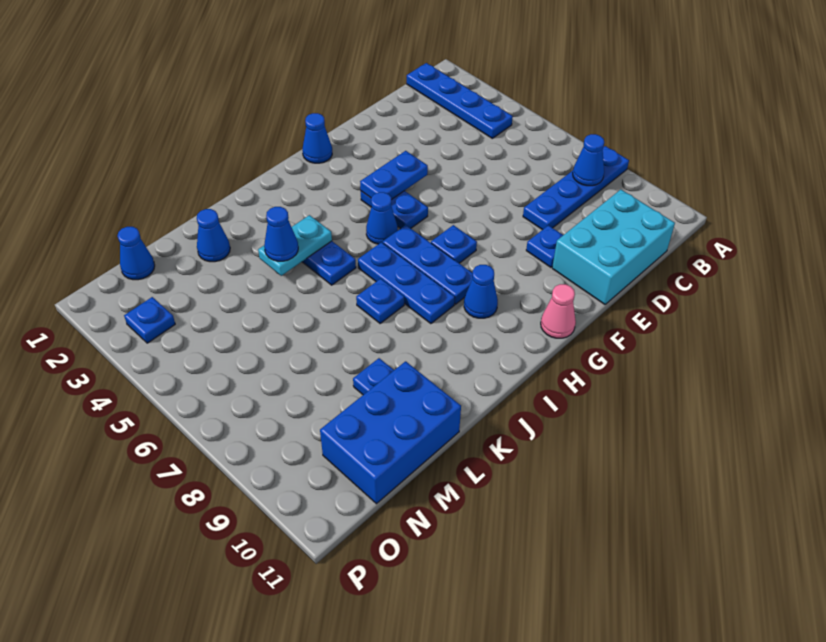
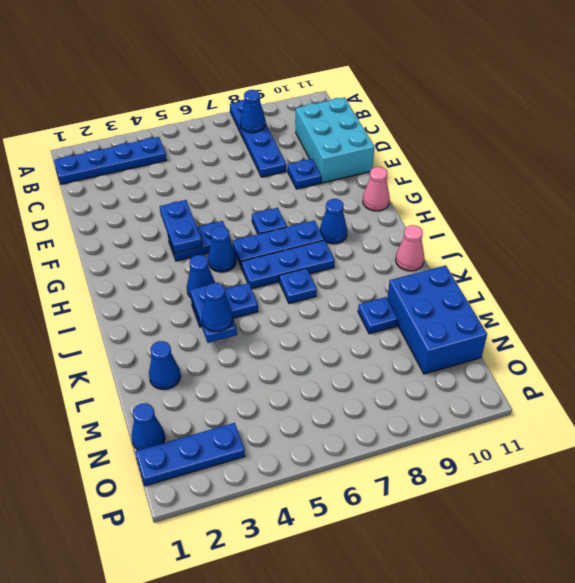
blue 1x1 cone [302,113,332,163] -> blue 1x1 cone moved to [187,255,215,298]
cyan 1x2 plate [258,215,332,276] -> blue 1x2 plate [190,282,237,343]
none -> pink 1x1 cone [396,225,424,271]
blue 1x1 plate [124,297,175,343] -> blue 1x3 plate [135,423,245,486]

